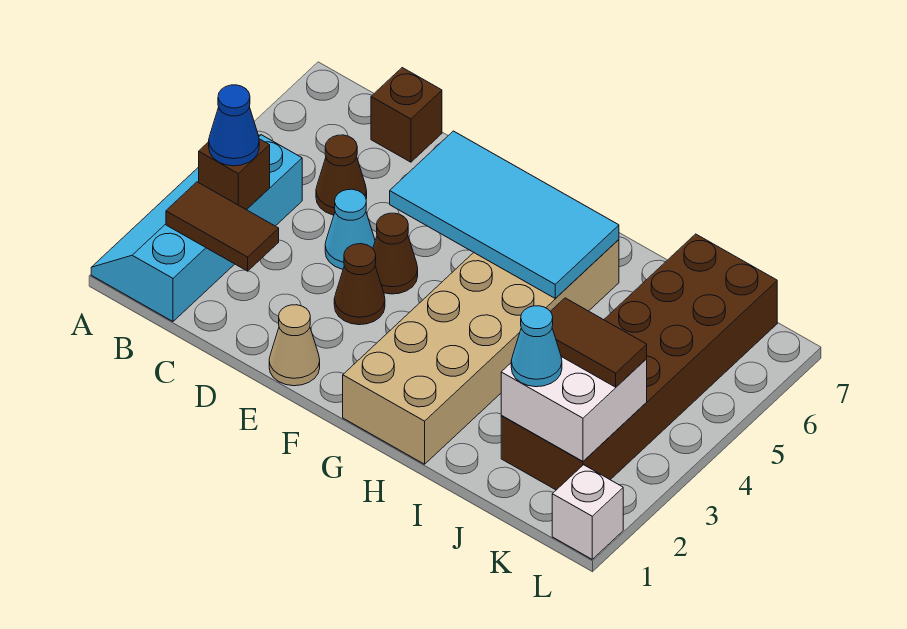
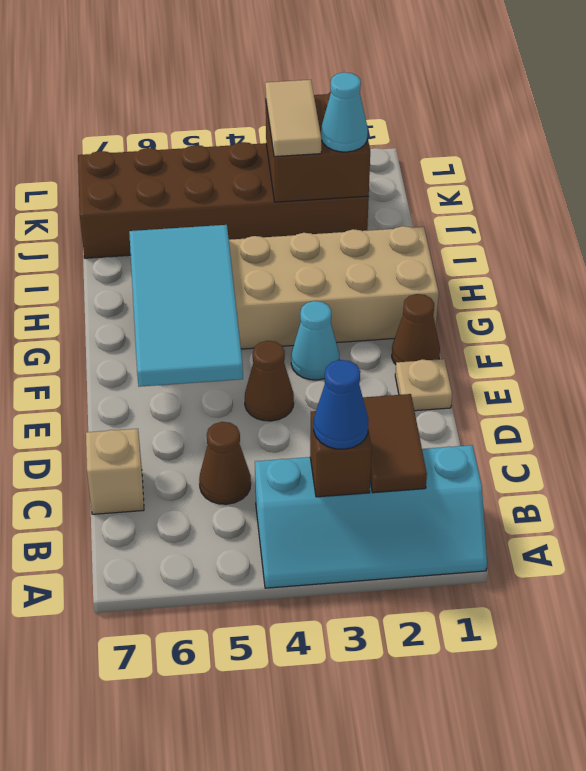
brown 1x1 brick [371,68,442,162] -> tan 1x1 brick [86,429,144,514]
cyan 1x1 cone [325,189,375,269] -> cyan 1x1 cone moved to [291,301,339,380]
tan 1x1 cone [269,305,320,386] -> tan 1x1 plate [395,359,452,411]
brown 1x1 cone [334,244,385,325] -> brown 1x1 cone moved to [392,294,440,364]
white 2x2 brick [501,357,647,461] -> brown 2x2 brick [266,92,370,202]
brown 1x2 tile [550,298,647,387] -> tan 1x2 tile [265,80,321,157]
white 1x1 brick [552,465,623,559] -> none

